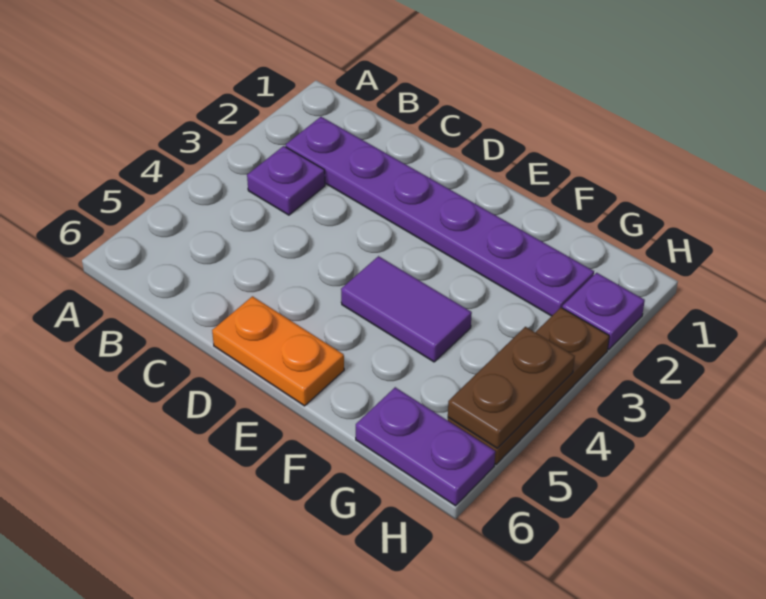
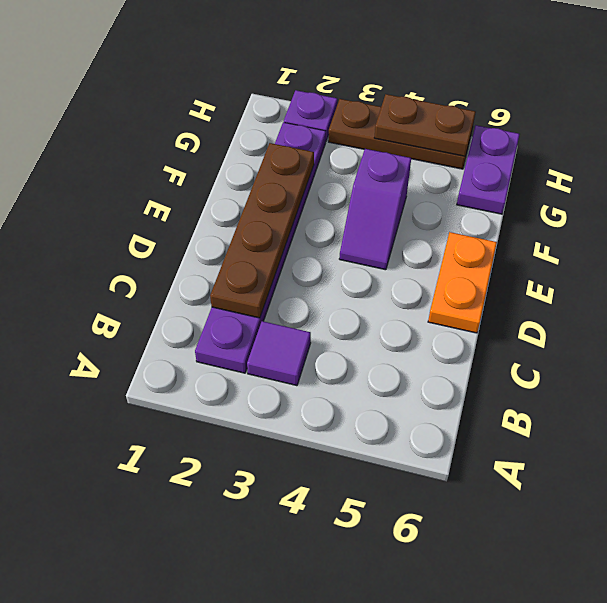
purple 1x1 plate [247,146,325,215] -> purple 1x1 tile [247,321,311,386]
none -> brown 1x4 plate [210,143,314,318]
purple 1x2 tile [341,256,472,362] -> purple 1x2 slope [339,149,411,270]

